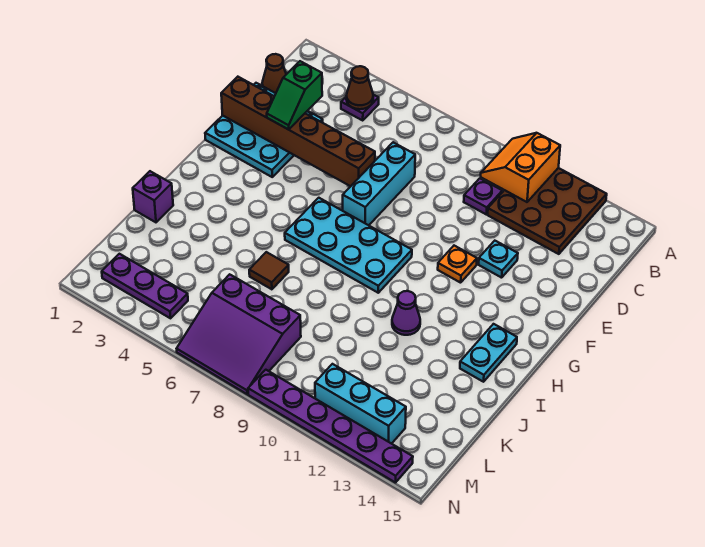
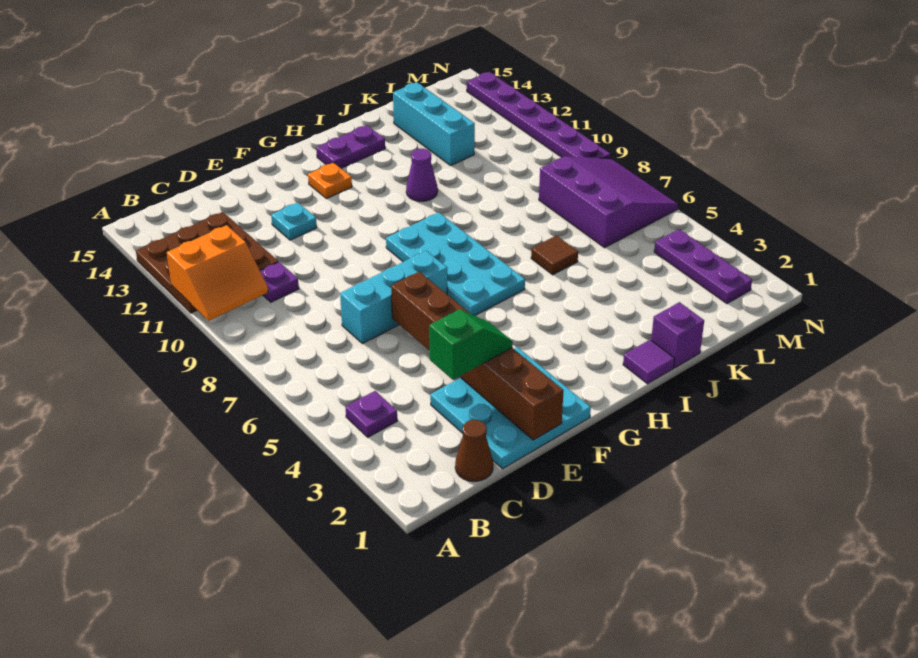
brown 1x1 cone [346,66,373,109] -> none
orange 1x1 plate [438,246,477,283] -> orange 1x1 plate moved to [308,163,352,199]
cyan 1x2 plate [460,324,517,382] -> purple 1x2 plate [316,125,385,168]
none -> purple 1x1 tile [623,340,675,384]
cyan 1x3 brick [315,364,406,444] -> cyan 1x3 brick moved to [393,82,475,165]

